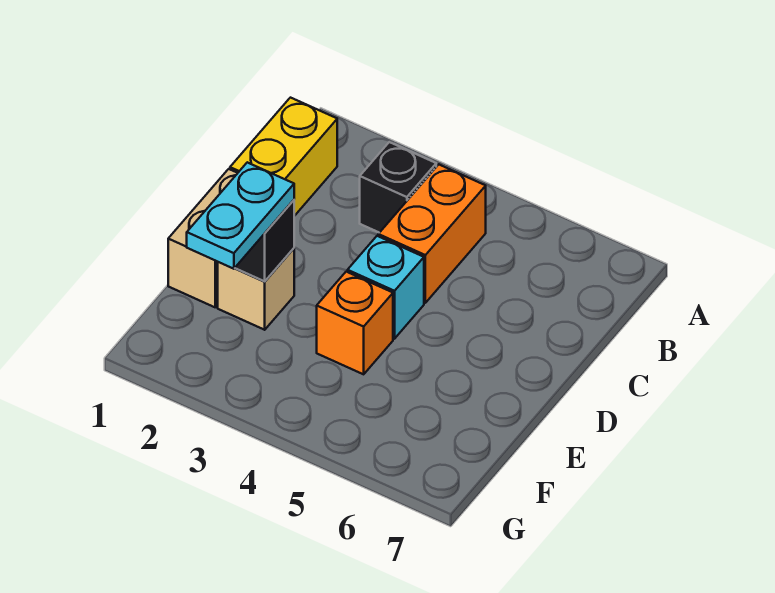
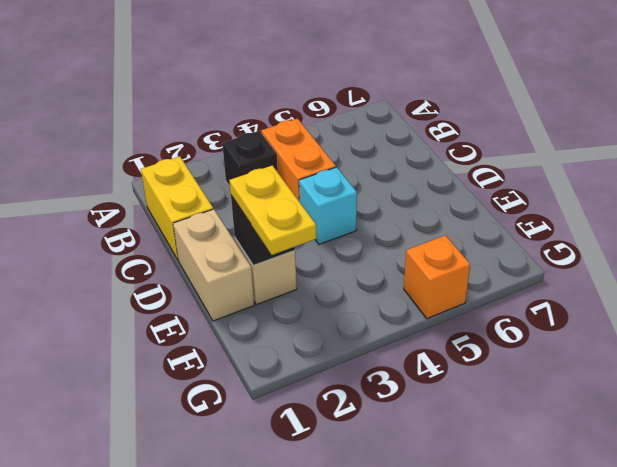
cyan 1x2 plate [187,162,294,269] -> yellow 1x2 plate [229,165,316,255]
orange 1x1 brick [317,272,393,374] -> orange 1x1 brick moved to [404,235,470,319]

